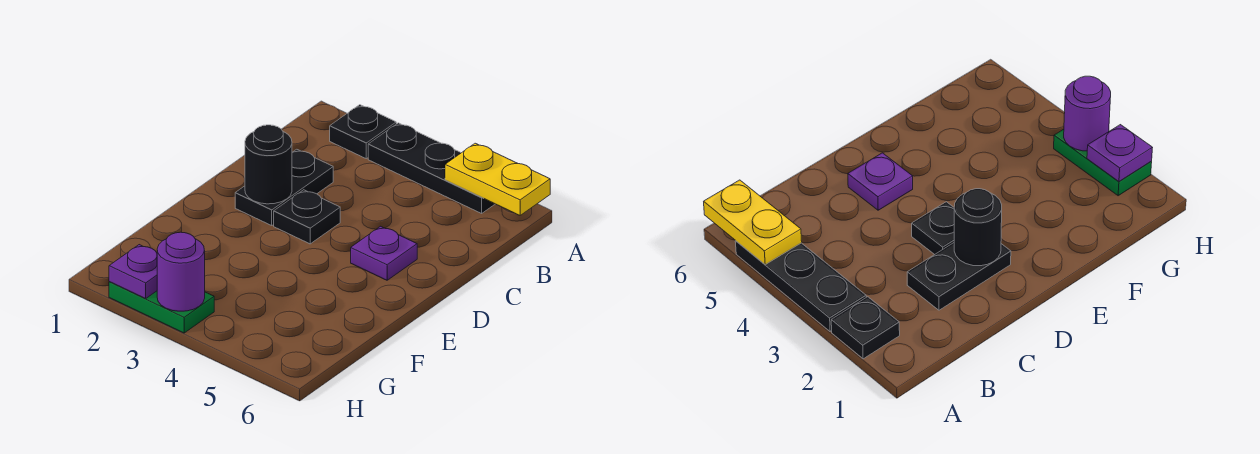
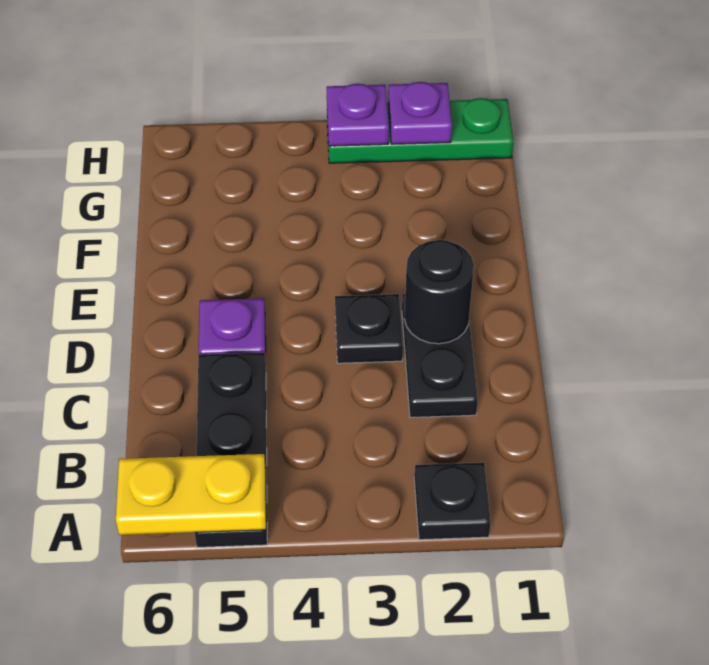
black 1x3 plate [368,123,495,213] -> black 1x3 plate turned to [195,352,267,547]
green 1x2 plate [109,282,214,333] -> green 1x3 plate [327,98,513,163]
purple 1x1 round brick [157,232,205,311] -> purple 1x1 plate [327,84,389,146]

